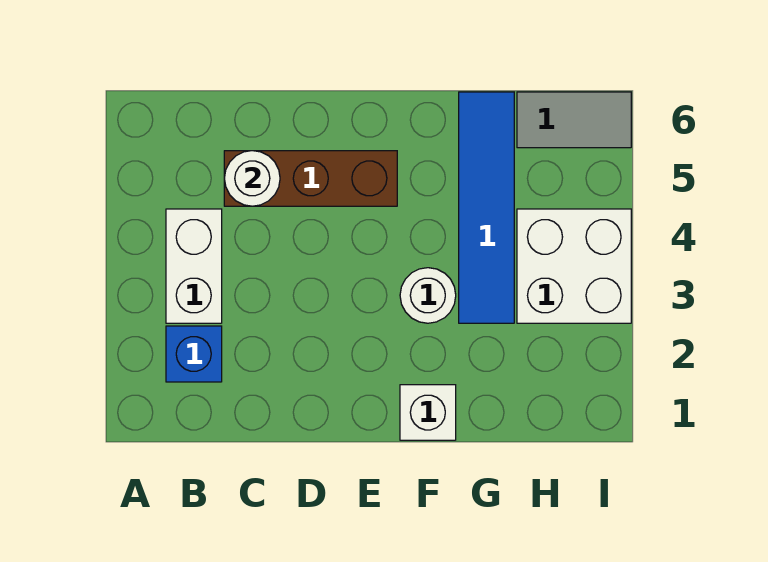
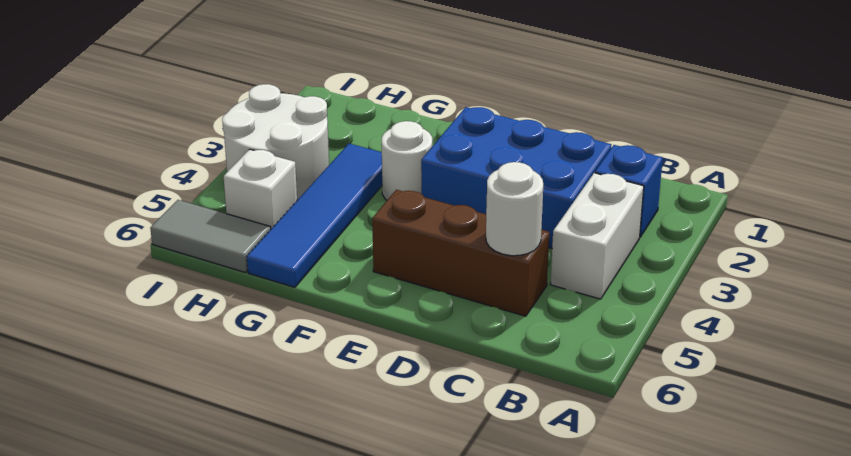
none -> blue 2x3 brick [421,107,611,248]
white 1x1 brick [400,385,456,440] -> white 1x1 brick moved to [224,149,297,229]
white 2x2 brick [517,209,631,323] -> white 2x2 round brick [222,84,329,200]

